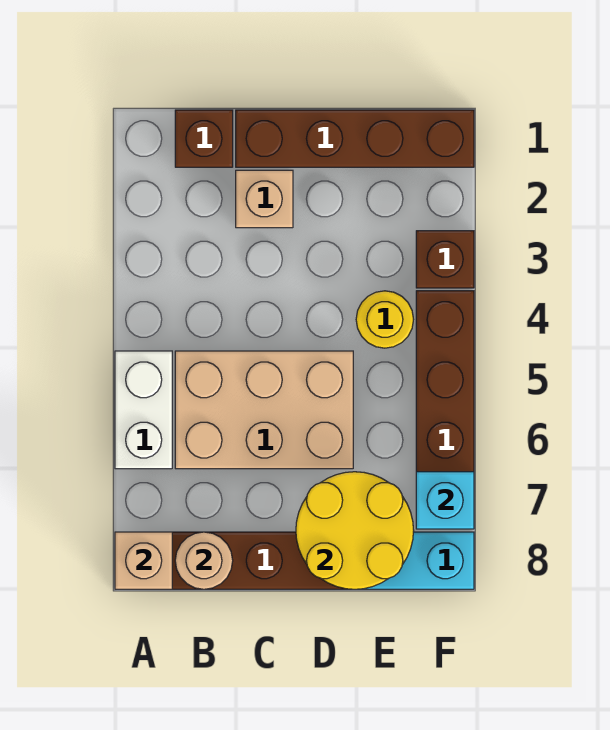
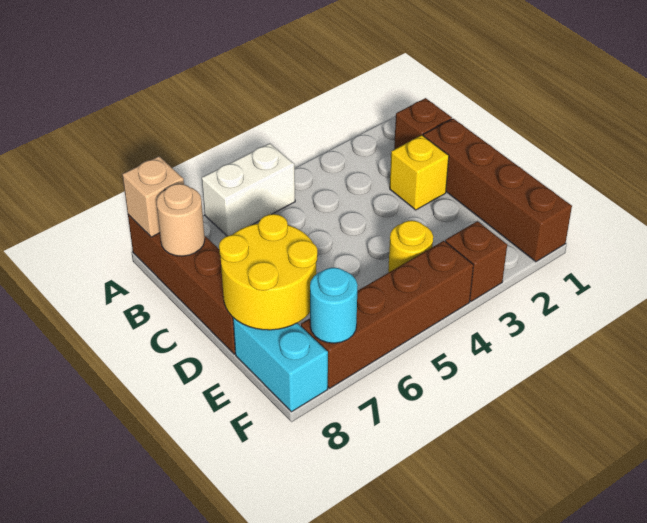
tan 2x3 brick [175,351,353,469] -> none
tan 1x1 brick [236,170,293,228] -> yellow 1x1 brick [390,135,449,210]
cyan 1x1 brick [416,472,474,529] -> cyan 1x1 round brick [310,268,357,343]

